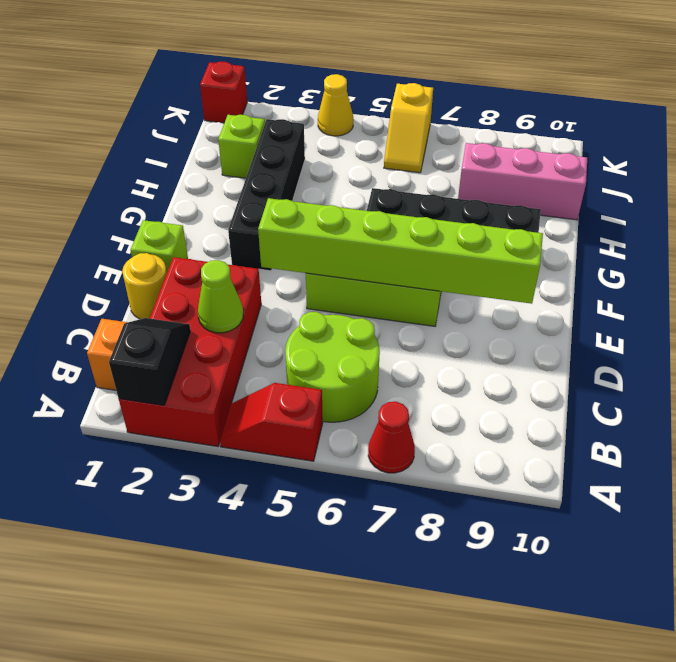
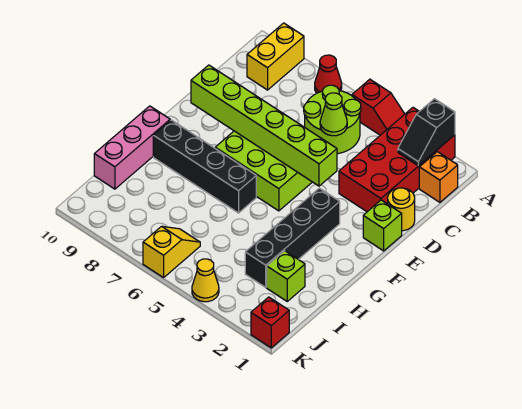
none -> yellow 1x2 brick [247,23,304,90]
lime 1x1 cone [198,260,243,333] -> lime 1x1 cone moved to [320,93,347,136]
pink 1x3 brick [458,143,587,220] -> pink 1x3 brick turned to [94,106,170,189]

